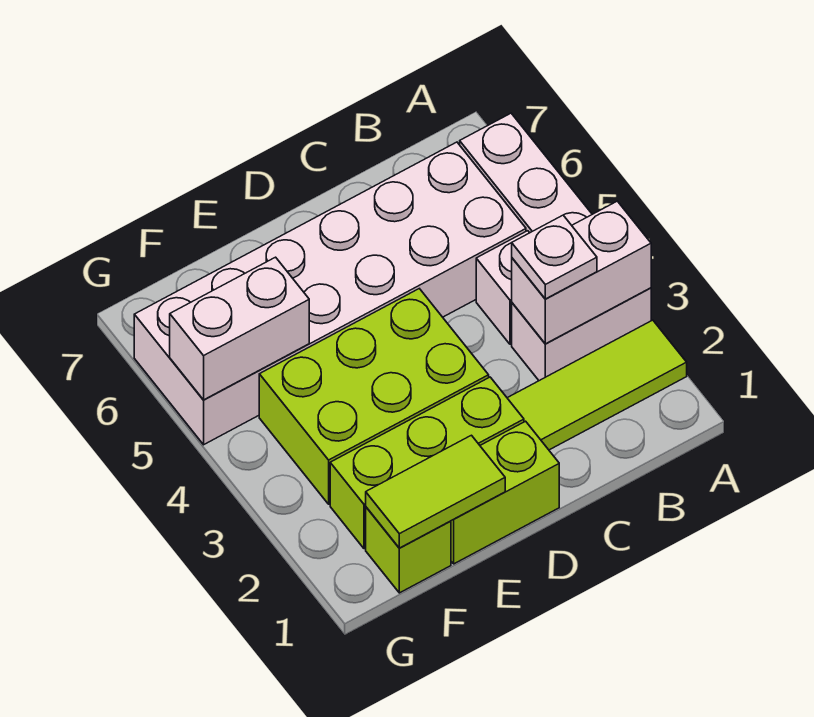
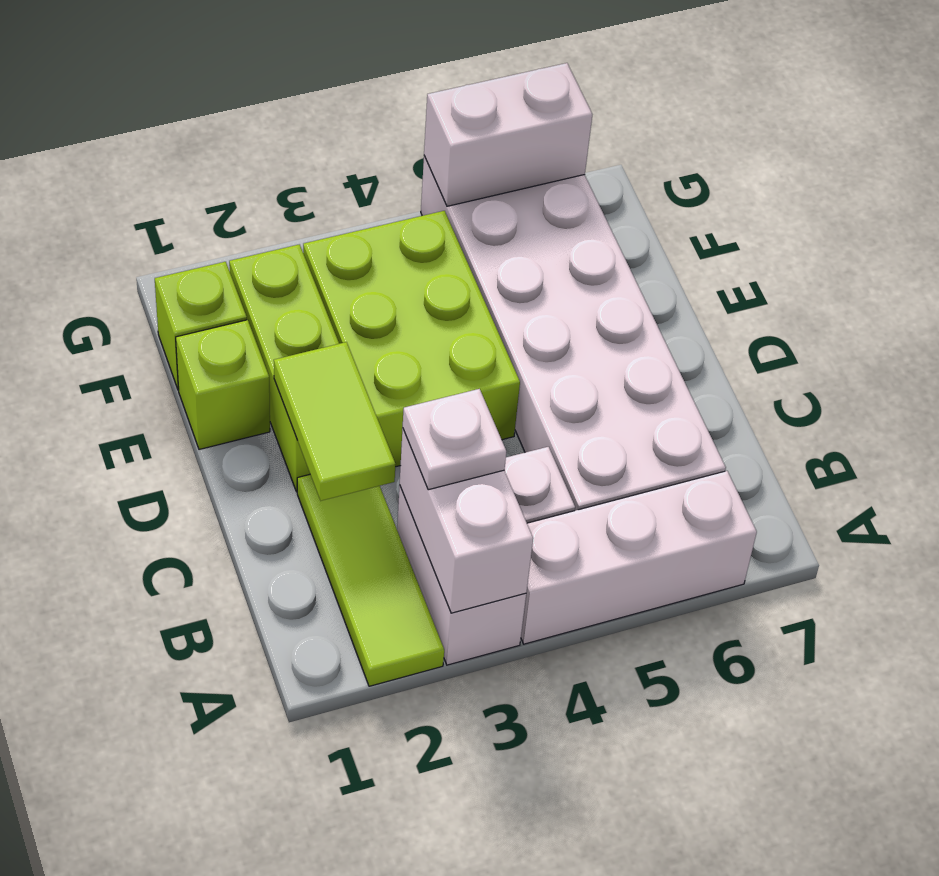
lime 1x2 brick [451,421,559,564] -> lime 1x1 brick [176,320,270,449]
lime 1x2 tile [366,435,505,548] -> lime 1x2 tile moved to [274,342,395,501]
white 1x2 brick [170,257,309,400] -> white 1x2 brick turned to [424,63,592,206]

